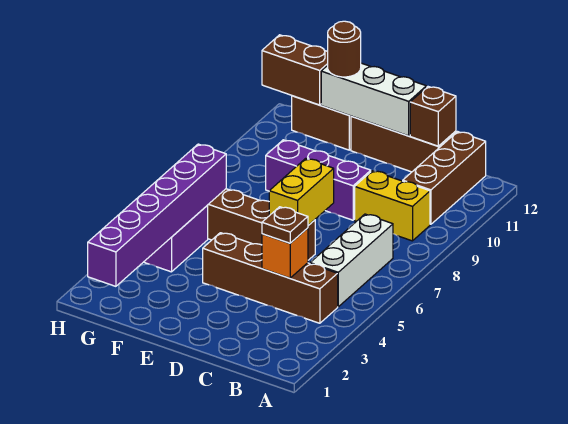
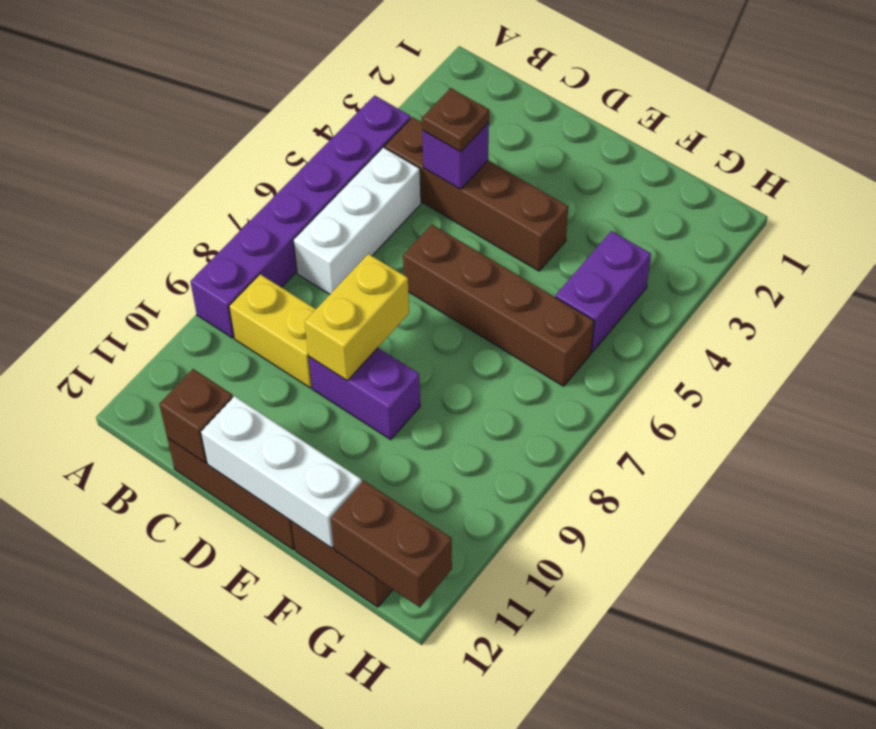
brown 1x3 brick [403,132,486,224] -> none
orange 1x1 brick [262,228,308,278] -> purple 1x1 brick [422,123,489,189]
yellow 1x2 brick [269,159,334,225] -> yellow 1x2 brick moved to [305,254,409,381]
purple 1x3 brick [266,140,371,220] -> purple 1x2 brick [309,348,420,440]
brown 1x1 round brick [328,21,361,77] -> none
purple 1x6 brick [88,144,226,286] -> purple 1x6 brick moved to [190,95,411,338]

